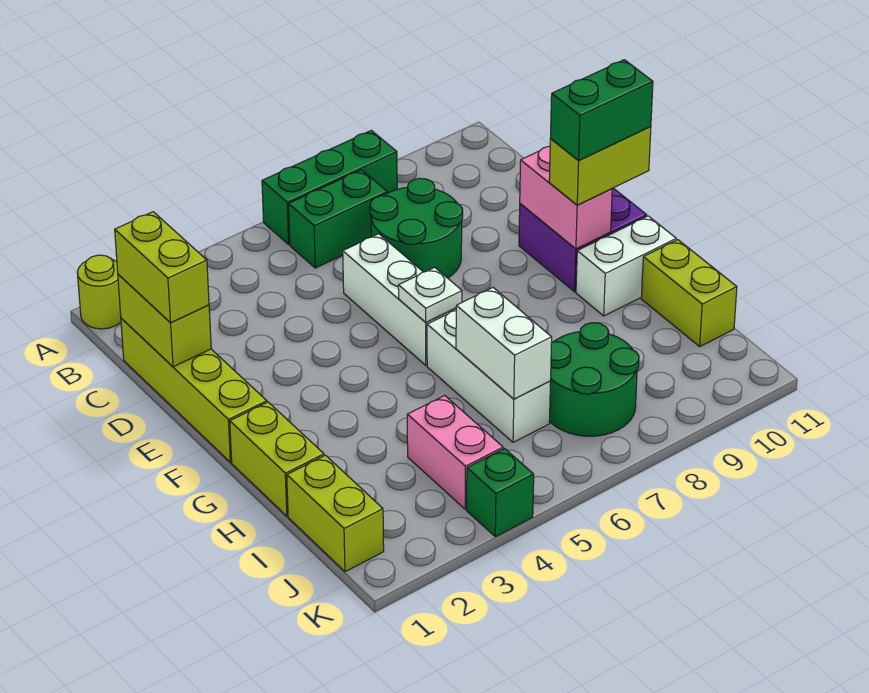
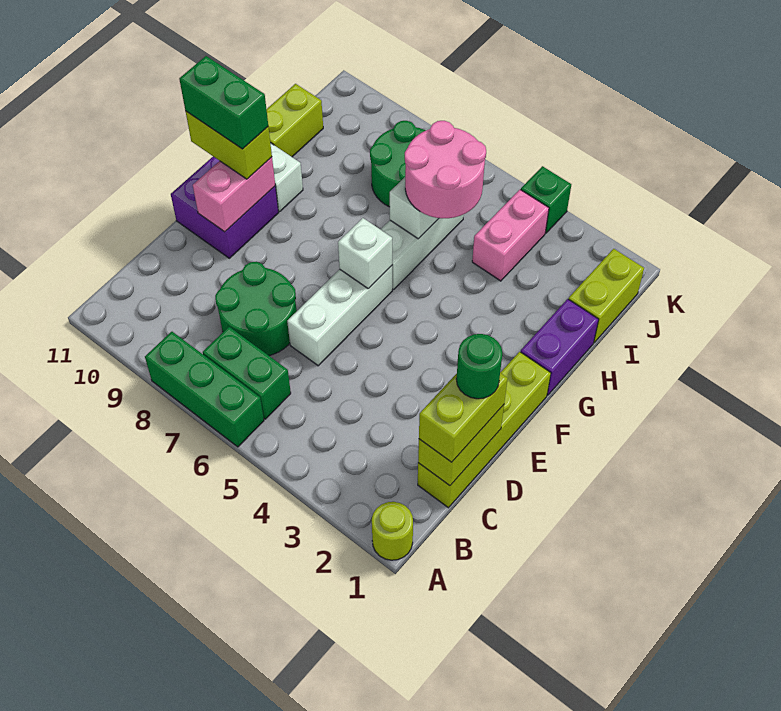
none -> green 1x1 round brick [456,334,502,399]
white 1x1 plate [398,267,462,322] -> white 1x1 brick [338,218,392,289]
lime 1x2 brick [230,402,324,516] -> purple 1x2 brick [521,299,599,395]
none -> pink 2x2 round brick [405,121,486,218]

